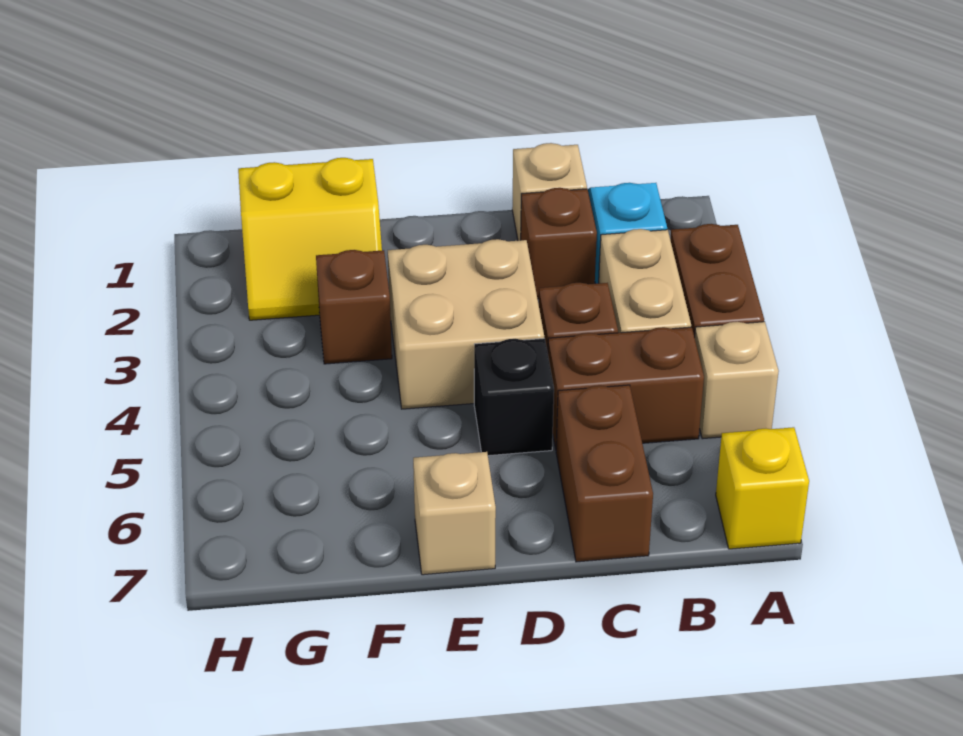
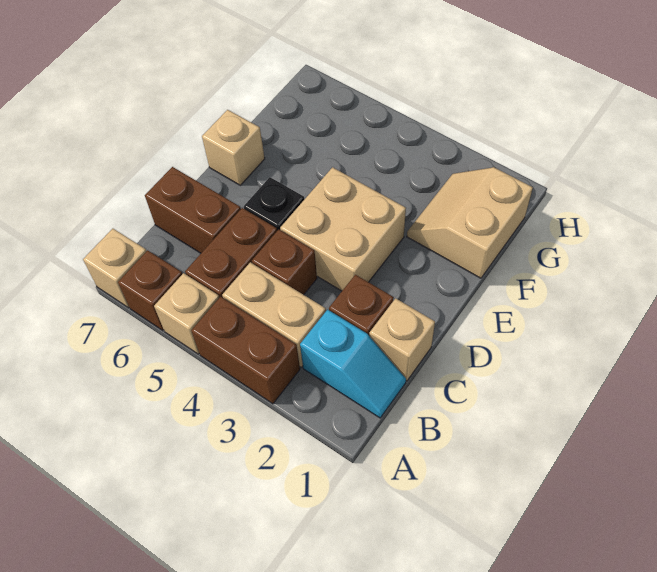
yellow 1x1 brick [716,427,809,549] -> tan 1x1 brick [83,229,146,308]
yellow 2x2 slope [238,158,382,320] -> tan 2x2 slope [407,167,533,278]
brown 1x1 brick [316,250,392,364] -> brown 1x1 brick moved to [118,250,182,331]

